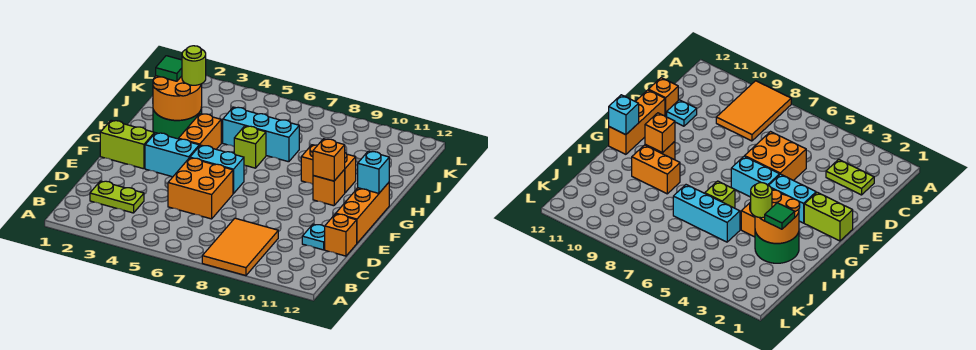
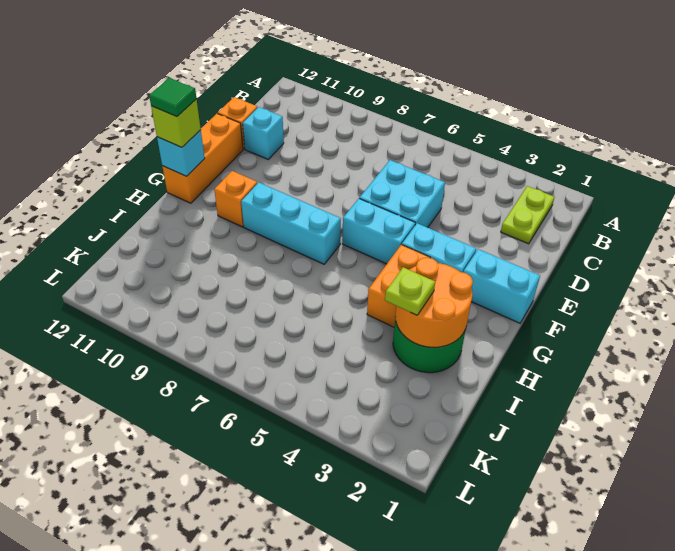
orange 2x3 tile [202,218,278,276] -> none
lime 1x2 plate [90,181,144,213] -> lime 1x2 plate turned to [501,186,554,244]
orange 2x2 brick [168,158,233,219] -> cyan 2x2 brick [359,160,445,228]
cyan 1x1 plate [302,224,325,250] -> cyan 1x1 brick [243,107,284,159]
lime 1x2 brick [100,120,155,169] -> cyan 1x2 brick [463,249,540,323]
orange 1x1 brick [313,139,345,181] -> none
lime 1x1 brick [234,126,266,168] -> lime 1x1 brick moved to [151,99,201,147]
orange 1x2 brick [301,145,356,193] -> none
green 1x1 tile [156,56,182,81] -> green 1x1 tile moved to [149,78,196,117]
lime 1x1 round brick [182,46,206,85] -> lime 1x1 plate [385,267,435,315]
cyan 1x3 brick [223,107,299,162] -> cyan 1x3 brick moved to [241,182,341,264]

